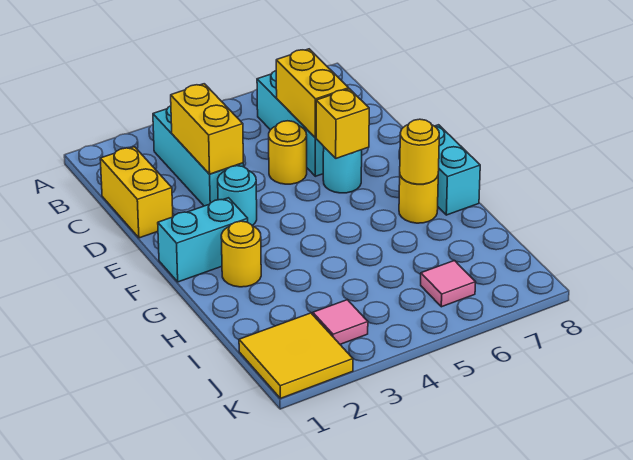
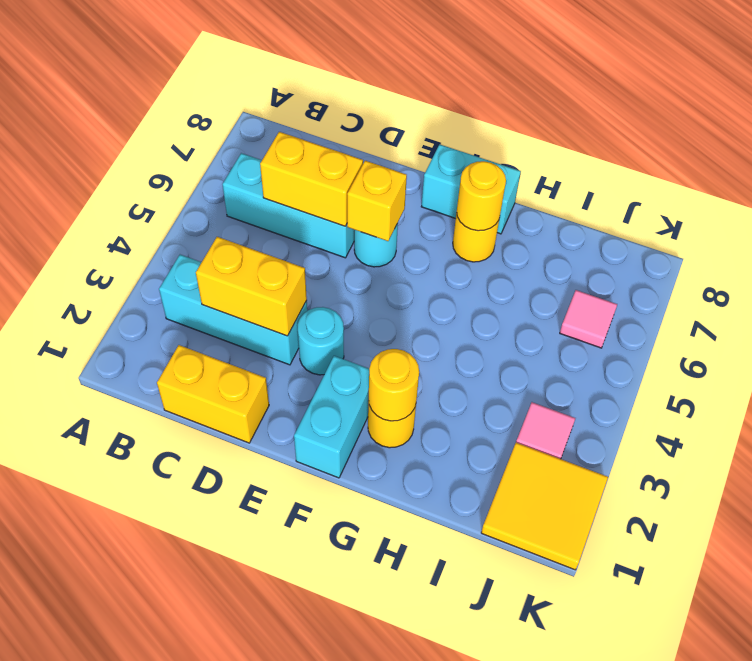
yellow 1x1 round brick [269,121,307,184] -> yellow 1x1 round brick moved to [369,349,419,421]

